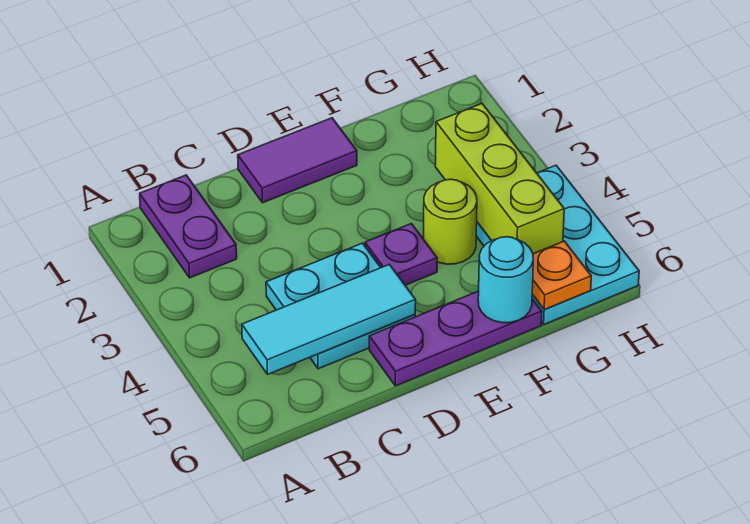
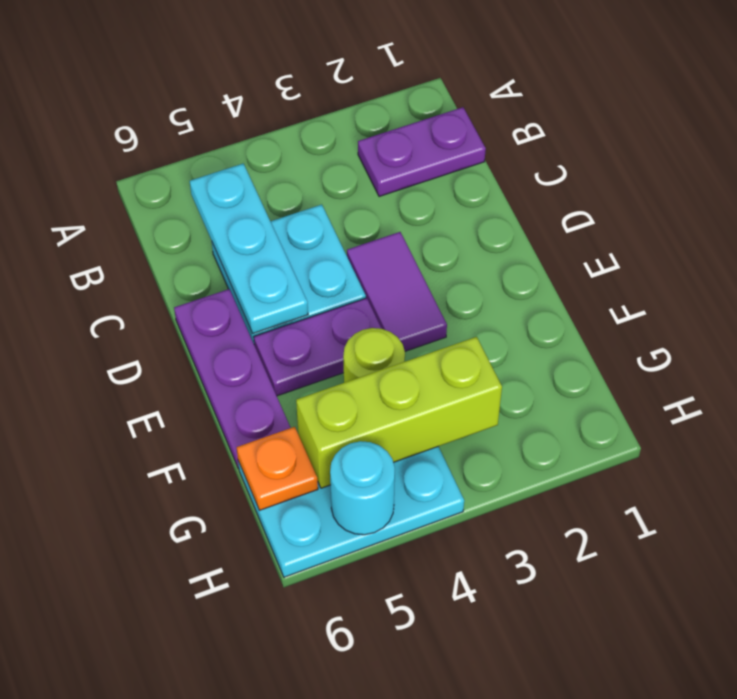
cyan 1x3 tile [242,264,416,374] -> cyan 1x3 plate [190,164,308,333]
purple 1x2 tile [238,118,357,203] -> purple 1x2 tile moved to [347,232,447,351]
purple 1x1 plate [365,224,437,285] -> purple 1x2 plate [254,298,382,396]
cyan 1x1 round brick [478,237,533,323] -> cyan 1x1 round brick moved to [330,441,395,535]

